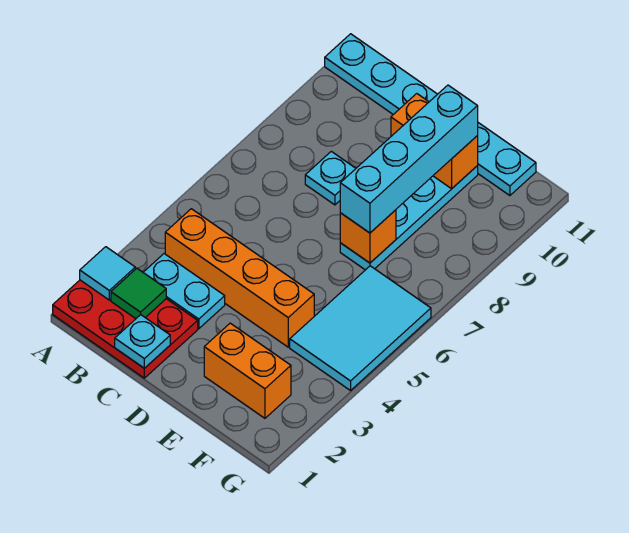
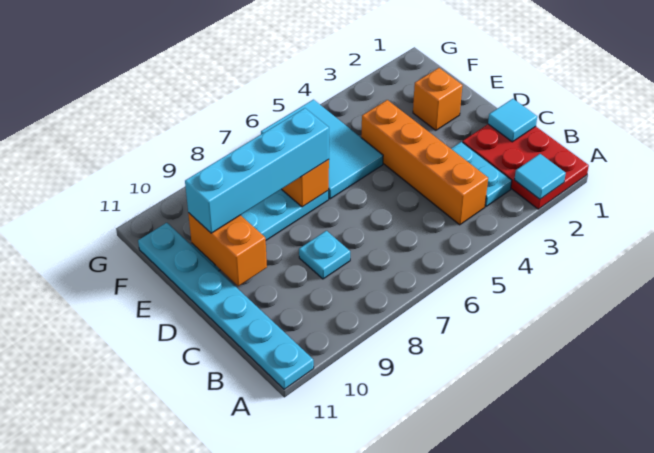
green 1x1 tile [111,268,166,319] -> none
cyan 1x1 plate [115,315,170,368] -> cyan 1x1 tile [488,99,537,142]
orange 1x2 brick [204,323,291,418] -> orange 1x1 brick [413,68,463,130]
cyan 2x3 tile [290,266,431,391] -> cyan 2x3 tile turned to [261,100,383,199]

